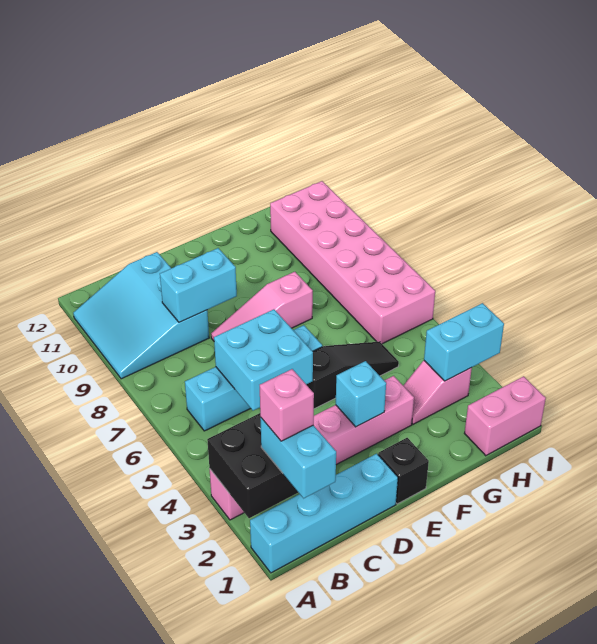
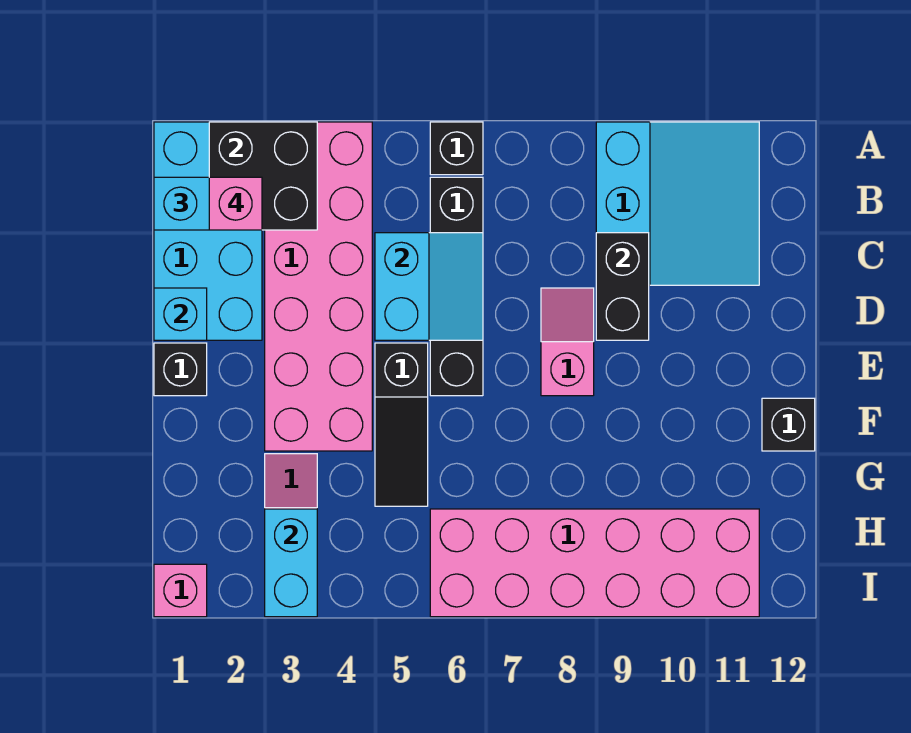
cyan 1x4 brick [250,454,398,573] -> cyan 2x4 brick [154,122,262,340]
pink 1x6 brick [210,376,414,520] -> pink 2x6 brick [265,122,372,451]
none -> black 1x1 brick [430,122,483,175]
cyan 3x3 slope [73,252,209,379] -> cyan 3x3 slope turned to [596,122,759,285]
cyan 1x4 brick [185,325,322,431] -> black 1x4 brick [430,177,483,396]
cyan 2x2 brick [214,309,313,411] -> cyan 2x2 slope [375,233,483,340]
cyan 1x2 brick [160,248,237,322] -> black 1x2 brick [596,233,649,340]
pink 1x3 slope [211,272,313,341] -> pink 1x2 slope [541,288,594,396]
cyan 1x1 brick [336,361,386,427] -> cyan 1x1 brick moved to [154,288,207,340]
none -> black 1x1 brick [762,398,815,451]
pink 1x2 brick [464,376,546,456] -> pink 1x1 brick [154,564,207,617]

